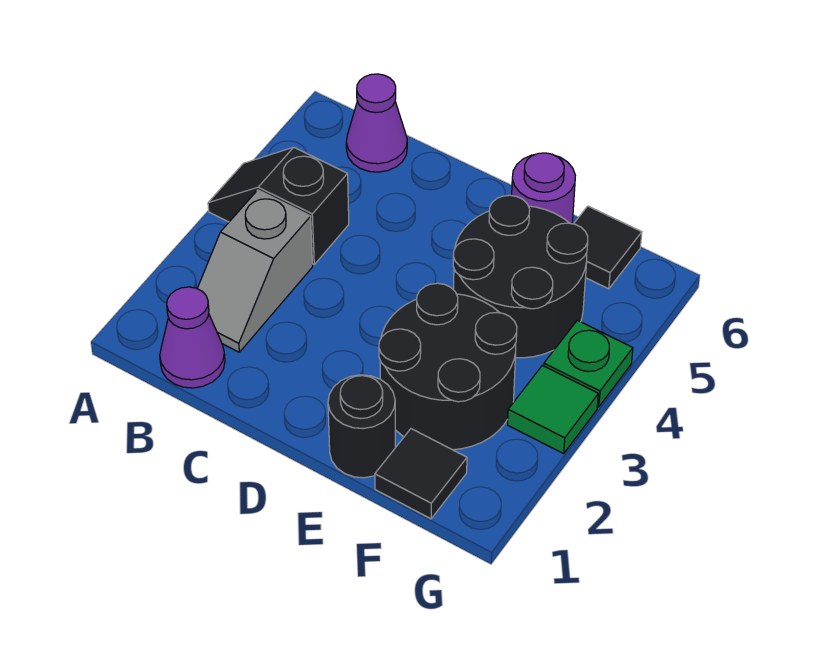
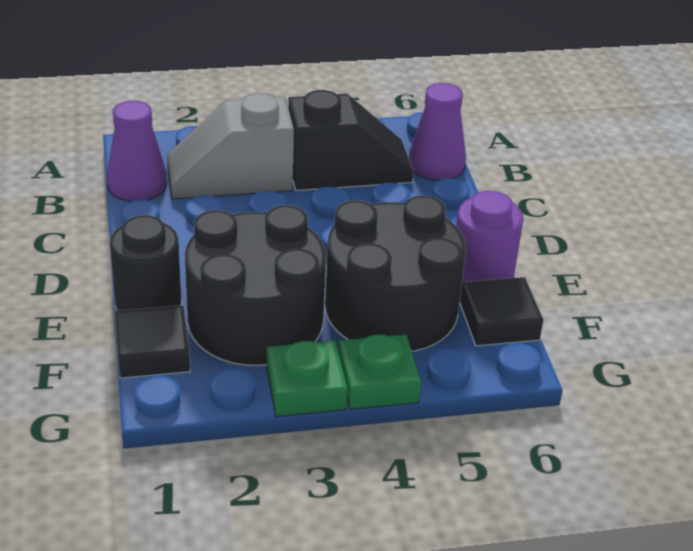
black 1x2 slope [208,147,349,264] -> black 1x2 slope turned to [288,90,413,191]
green 1x1 tile [508,365,598,454] -> green 1x1 plate [267,341,348,417]

